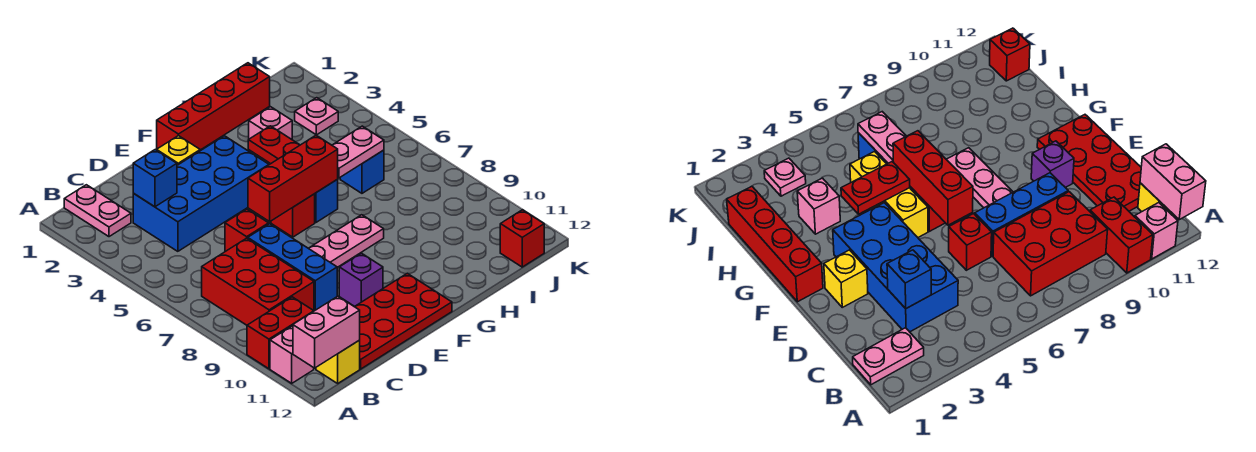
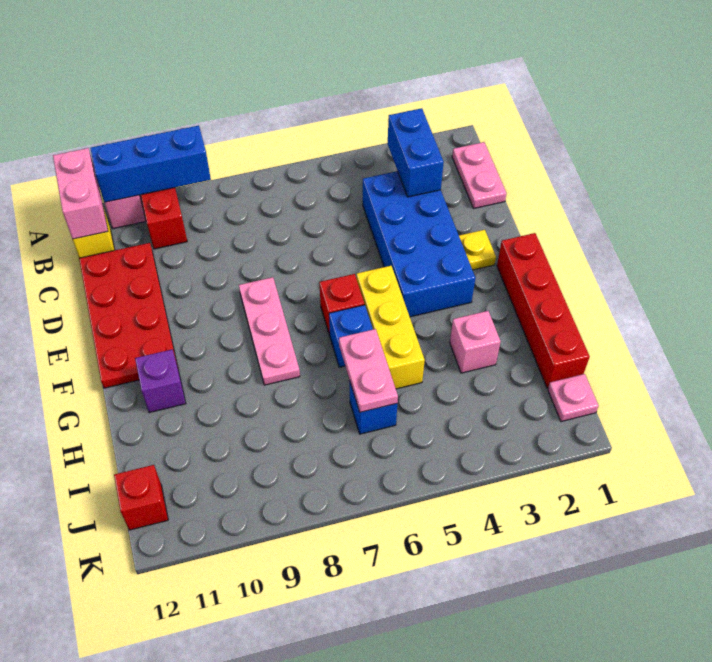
pink 1x2 plate [64,185,131,237] -> pink 1x2 plate turned to [452,142,506,209]
red 2x3 brick [202,238,314,325] -> none
blue 1x1 brick [133,150,177,207] -> blue 1x2 brick [388,108,444,197]
red 1x1 brick [225,209,269,252] -> none
blue 1x3 brick [248,224,337,310] -> blue 1x3 brick moved to [90,126,211,203]
yellow 1x1 brick [156,136,200,165] -> yellow 1x1 plate [459,230,496,270]
red 1x3 brick [248,135,338,222] -> none
purple 1x1 brick [339,253,383,306] -> purple 1x1 brick moved to [135,350,186,413]
red 1x2 plate [248,126,300,164] -> none
pink 1x1 plate [295,98,338,135] -> pink 1x1 plate moved to [548,374,599,422]

